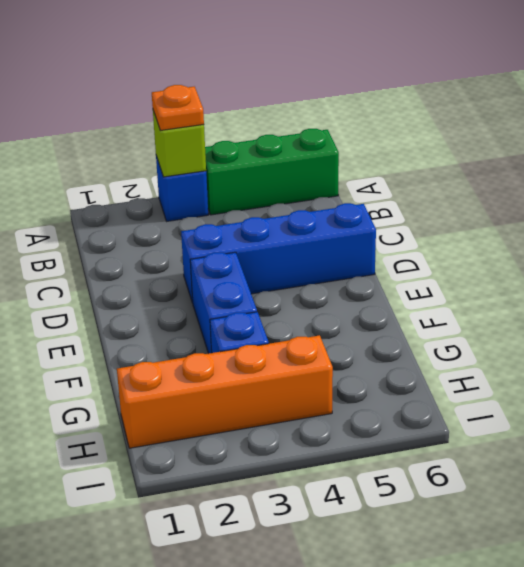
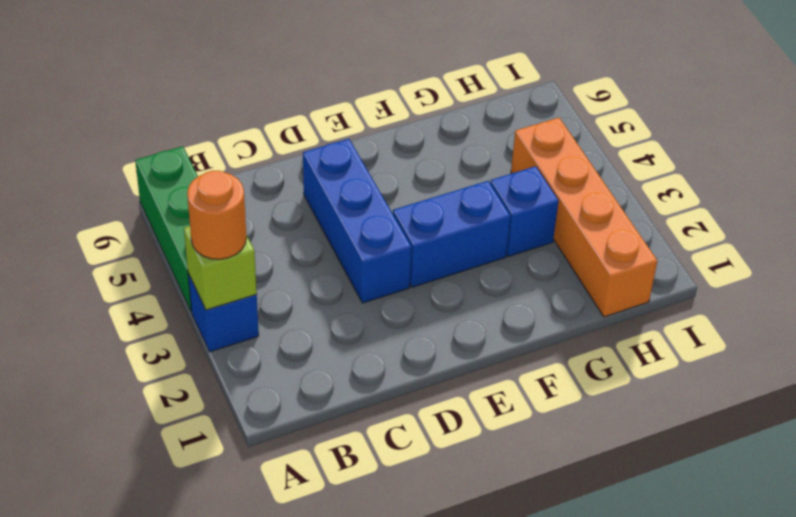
orange 1x1 plate [152,85,204,130] -> orange 1x1 round brick [187,171,246,259]
blue 1x4 brick [181,203,376,303] -> blue 1x3 brick [303,139,411,303]

